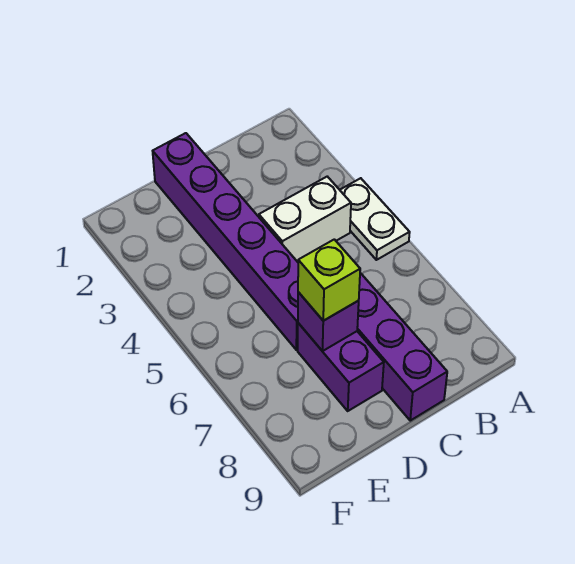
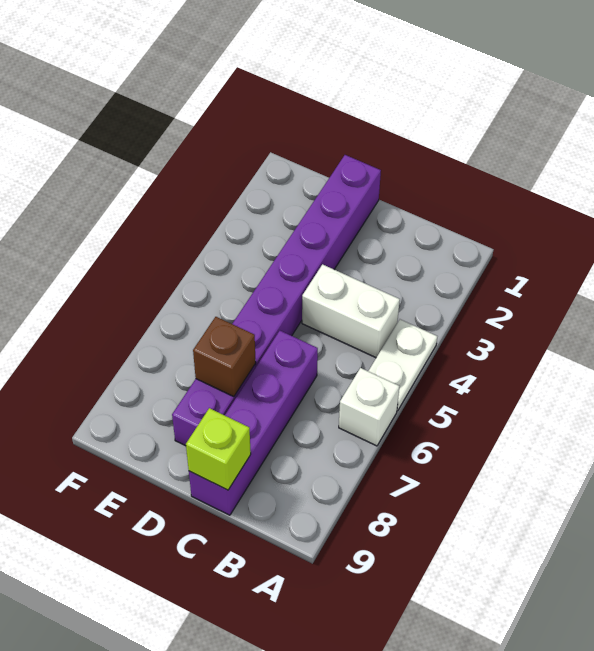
none -> white 1x1 brick [339,368,399,446]
purple 1x1 brick [298,292,359,351] -> brown 1x1 brick [193,317,256,397]
lime 1x1 brick [298,239,360,321] -> lime 1x1 brick moved to [186,408,251,490]

